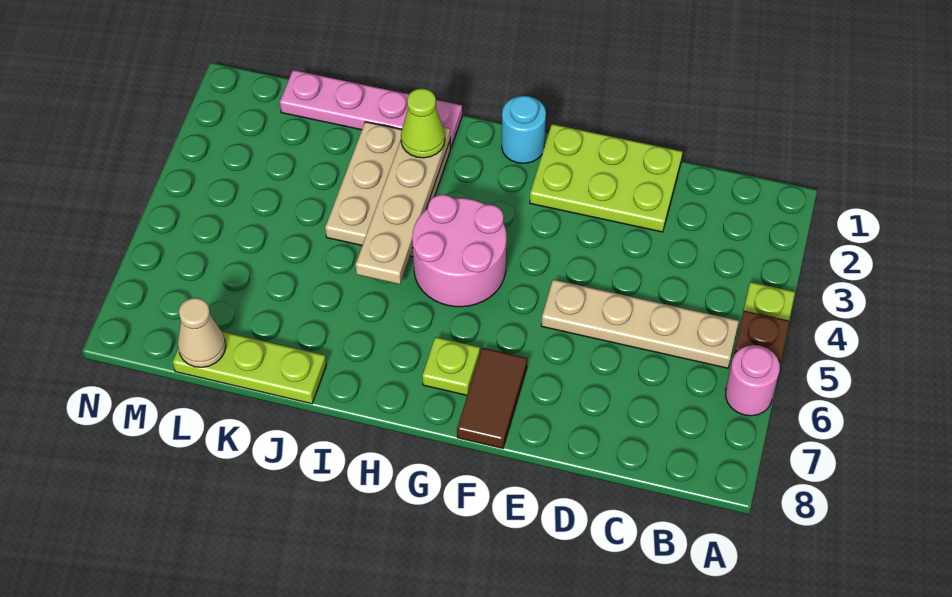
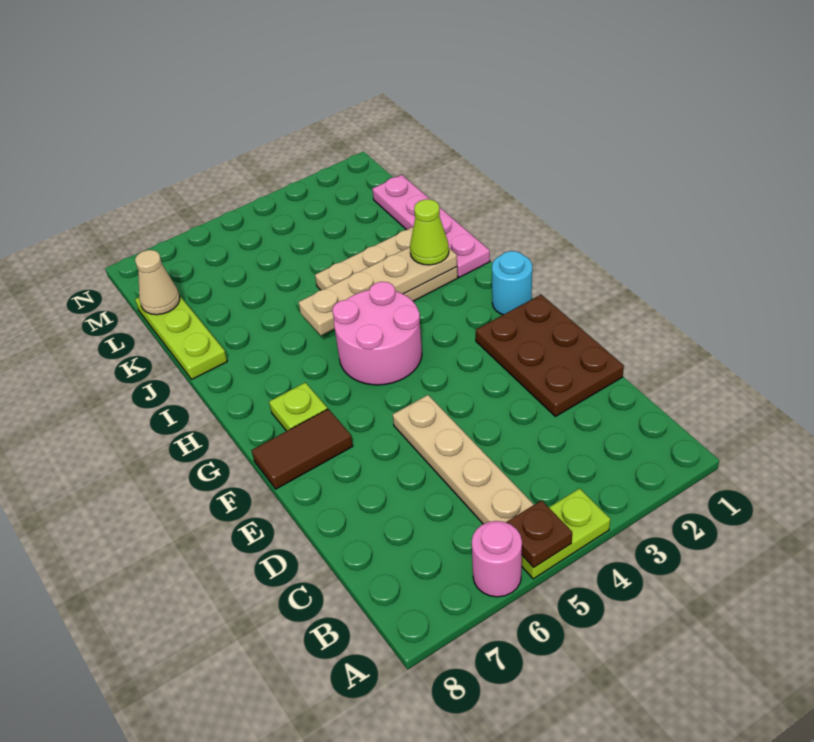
lime 2x3 plate [530,124,682,232] -> brown 2x3 plate [476,295,624,416]

